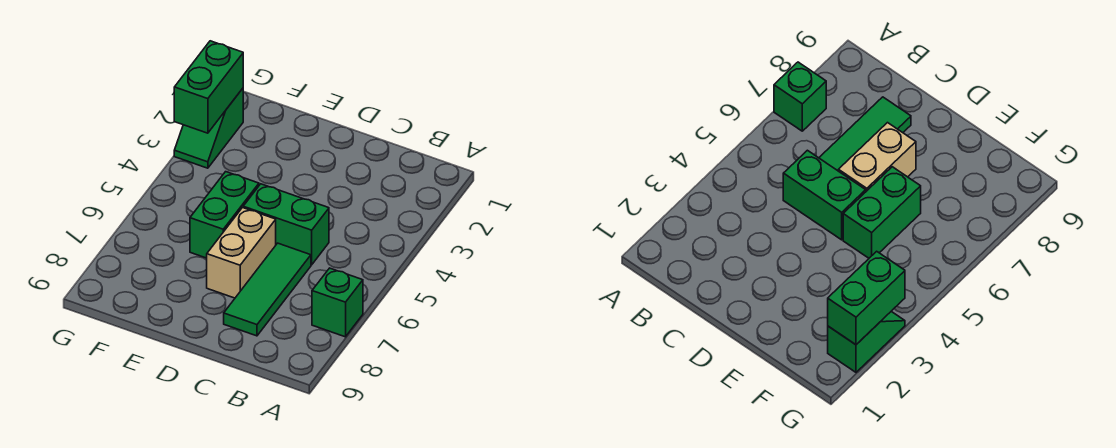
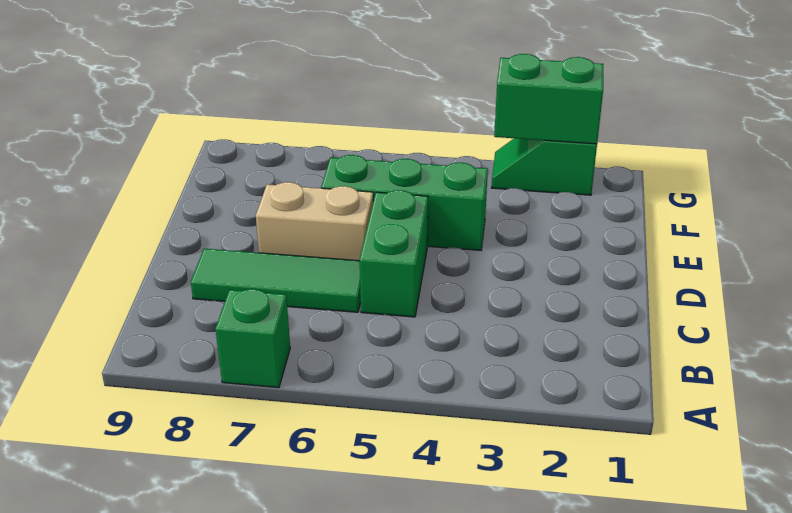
green 1x2 brick [190,172,259,258] -> green 1x3 brick [321,155,488,250]

